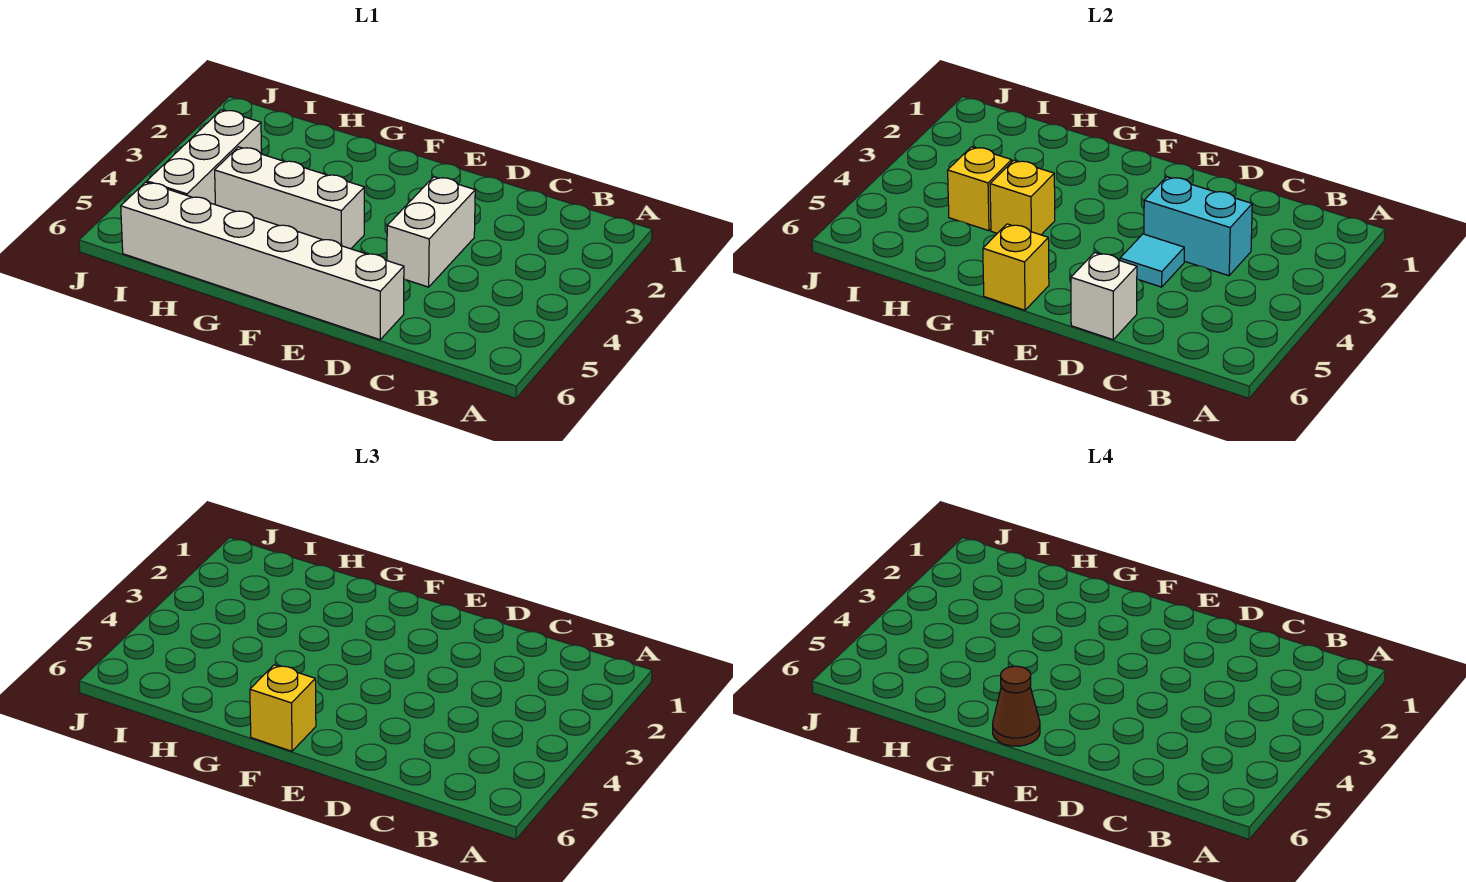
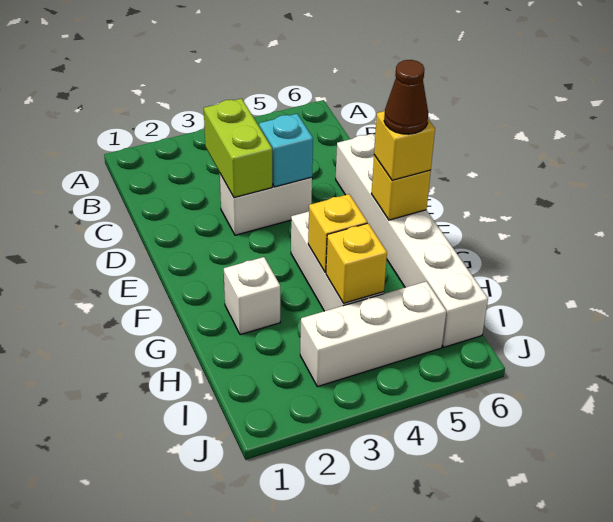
cyan 1x2 brick [1144,177,1252,276] -> lime 1x2 brick [204,98,272,198]
cyan 1x1 tile [1120,234,1184,287] -> cyan 1x1 brick [259,114,313,187]
white 1x1 brick [1071,253,1137,340] -> white 1x1 brick moved to [224,257,280,335]

